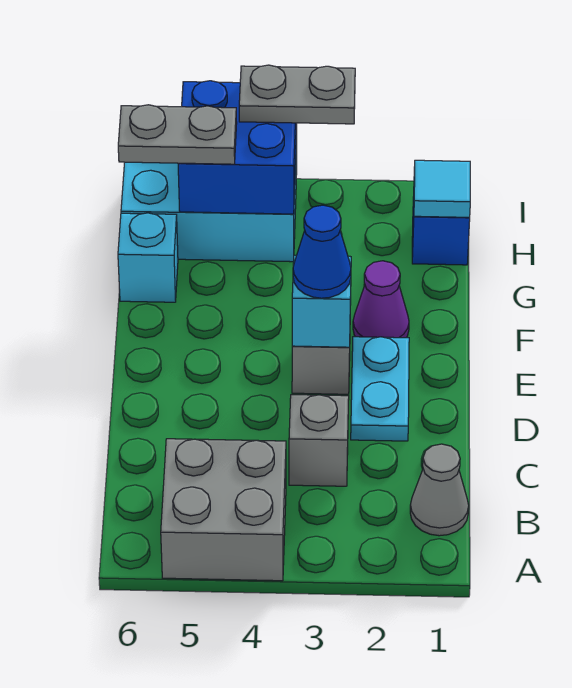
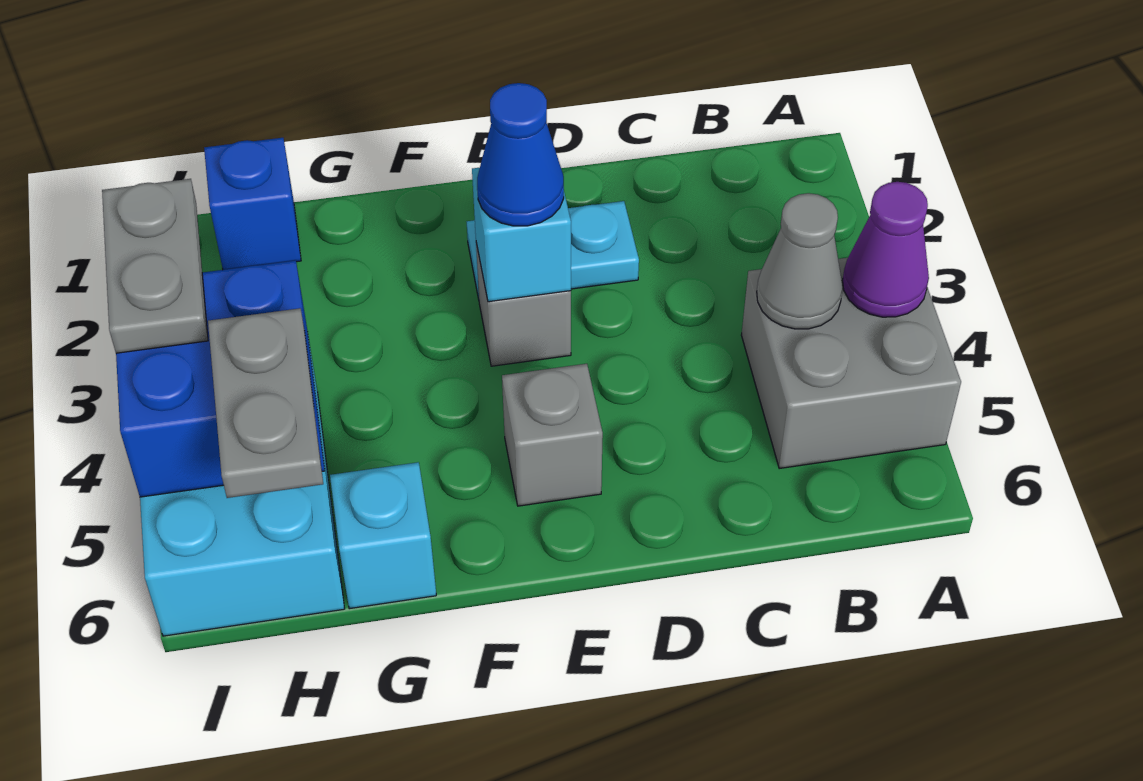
grey 1x1 cone [410,444,469,536] -> grey 1x1 cone moved to [757,193,843,329]
grey 1x1 brick [289,395,349,486] -> grey 1x1 brick moved to [502,364,603,506]
purple 1x1 cone [353,261,409,338] -> purple 1x1 cone moved to [843,182,929,317]
cyan 1x1 tile [414,160,470,217] -> none

